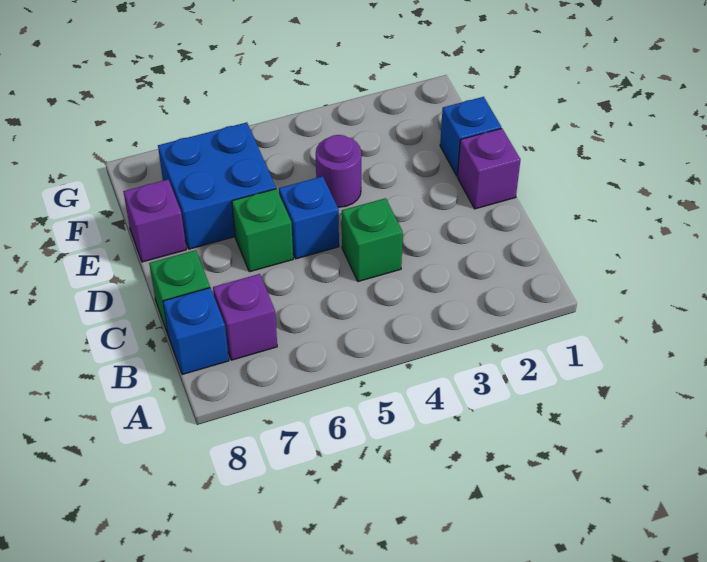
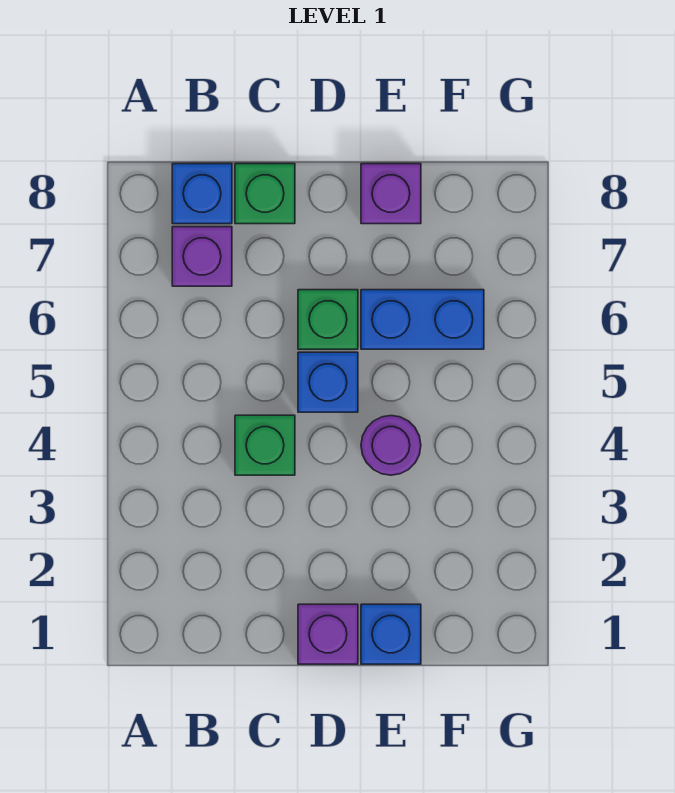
blue 2x2 brick [158,122,276,249] -> blue 1x2 brick [361,290,484,349]

